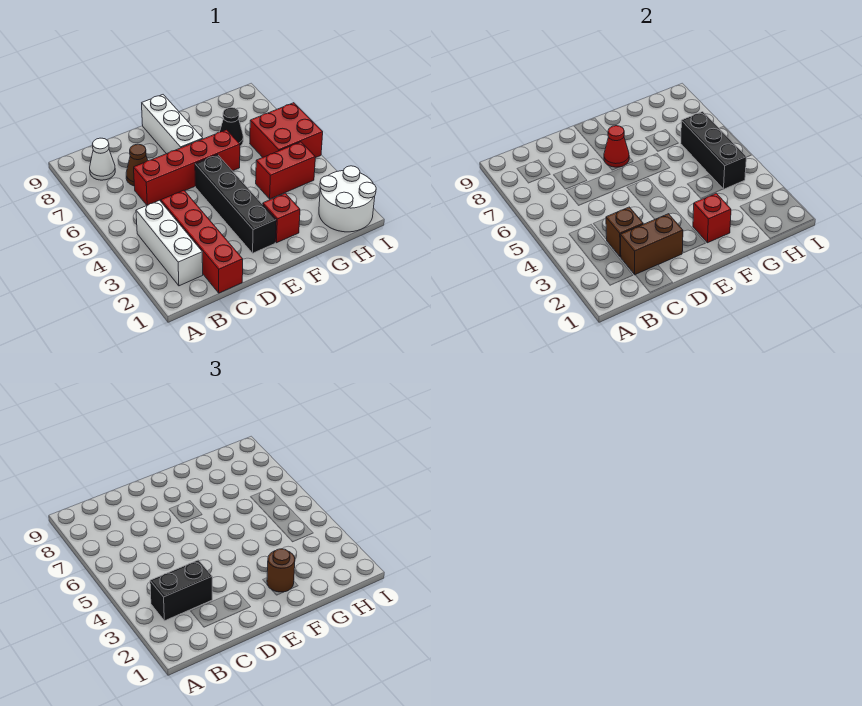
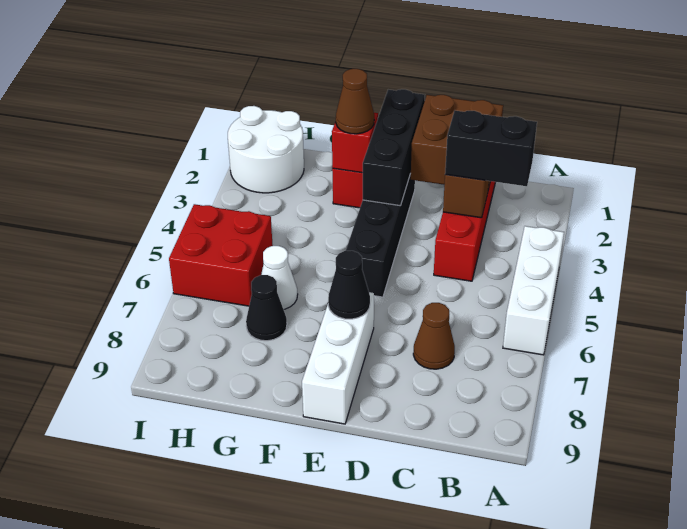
white 1x3 brick [136,200,203,286] -> white 1x3 brick moved to [503,226,564,355]
white 1x1 cone [90,138,115,180] -> white 1x1 cone moved to [261,246,298,309]
brown 1x2 brick [620,214,683,275] -> brown 2x2 brick [411,95,503,189]
red 1x4 brick [134,130,240,205] -> none
red 1x1 cone [604,126,629,167] -> black 1x1 cone [328,251,370,319]
brown 1x1 round brick [267,549,295,592] -> brown 1x1 cone [336,69,374,134]
red 1x2 brick [256,142,315,199] -> none
black 1x3 brick [681,112,746,189] -> black 1x3 brick moved to [363,89,425,206]

